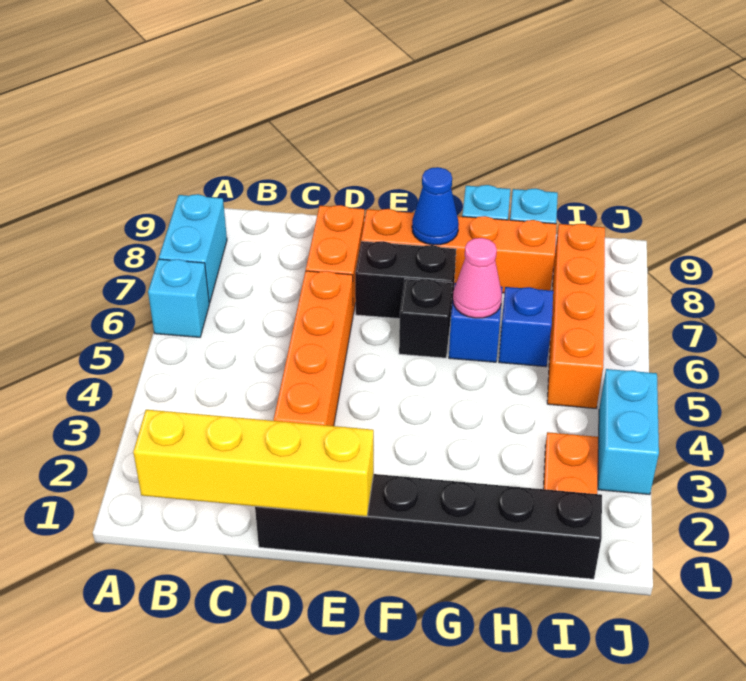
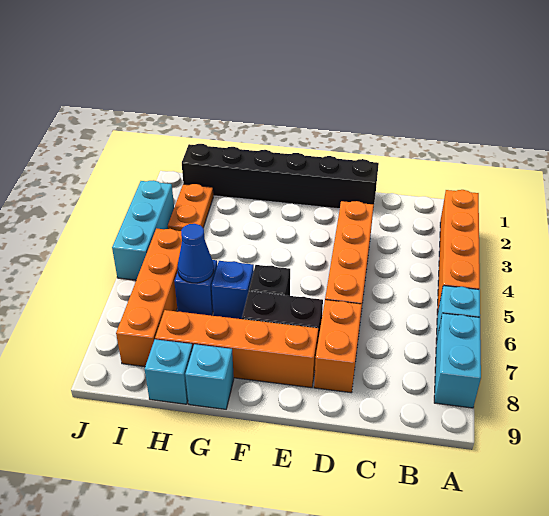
none -> orange 1x4 brick [437,190,480,315]
yellow 1x4 brick [133,410,374,517] -> none
blue 1x1 cone [412,167,459,245] -> blue 1x1 cone moved to [178,224,214,283]
pink 1x1 cone [453,238,502,318] -> none
cyan 1x2 brick [598,369,659,495] -> cyan 1x3 brick [112,180,174,280]

